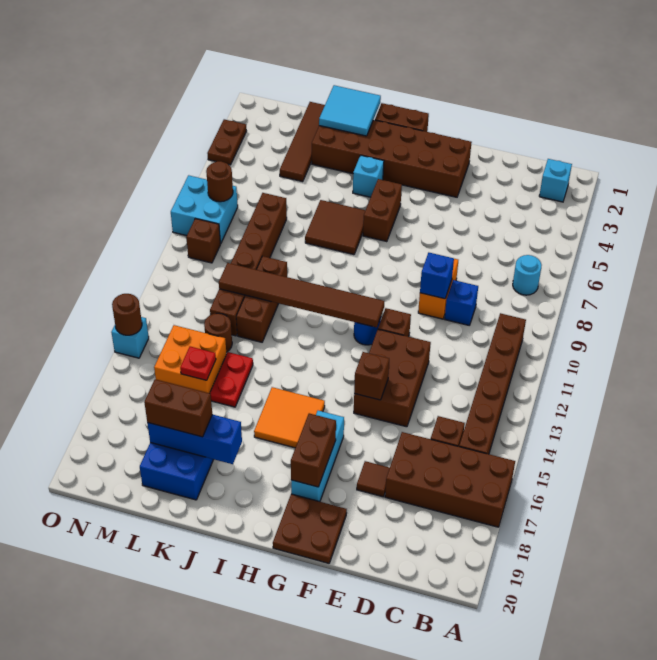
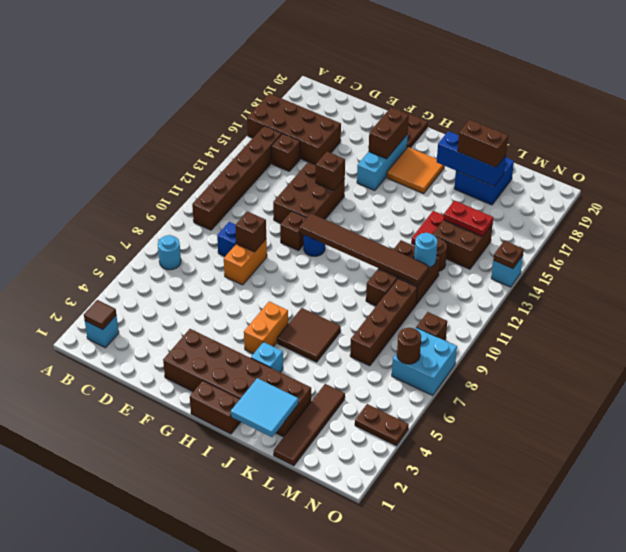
blue 1x1 brick [420,253,454,299] -> brown 1x1 brick [235,212,266,252]
brown 1x1 tile [357,461,390,497] -> brown 1x1 tile moved to [84,300,116,330]
brown 1x2 brick [363,179,402,242] -> orange 1x2 brick [244,302,288,354]
orange 2x2 tile [254,387,325,448] -> orange 2x2 tile moved to [387,147,444,194]
none -> cyan 1x1 round brick [414,233,437,267]
orange 2x2 brick [154,325,226,393] -> brown 2x2 brick [432,220,493,269]
red 1x1 plate [180,347,216,380] -> red 1x2 plate [444,200,493,236]
brown 1x2 plate [207,119,246,165] -> brown 1x2 plate turned to [355,404,409,446]
brown 1x1 round brick [112,294,142,335] -> brown 1x1 plate [493,241,524,269]

